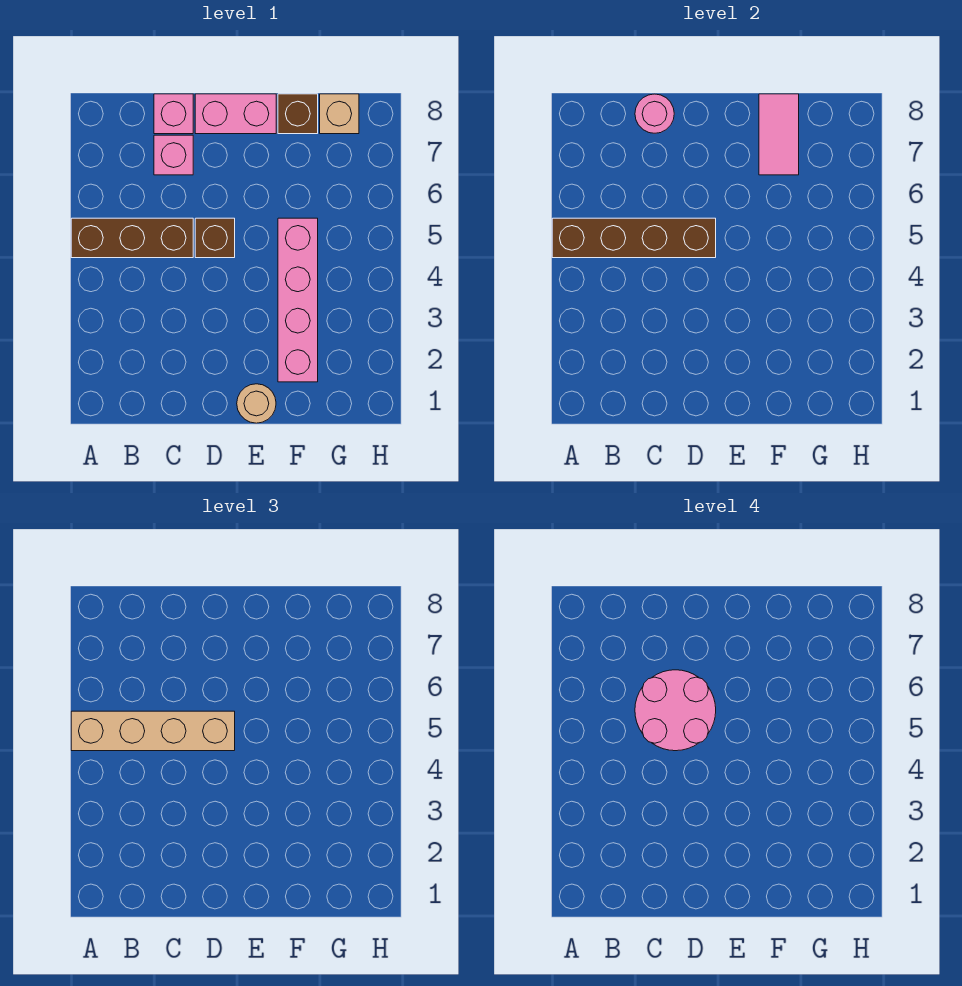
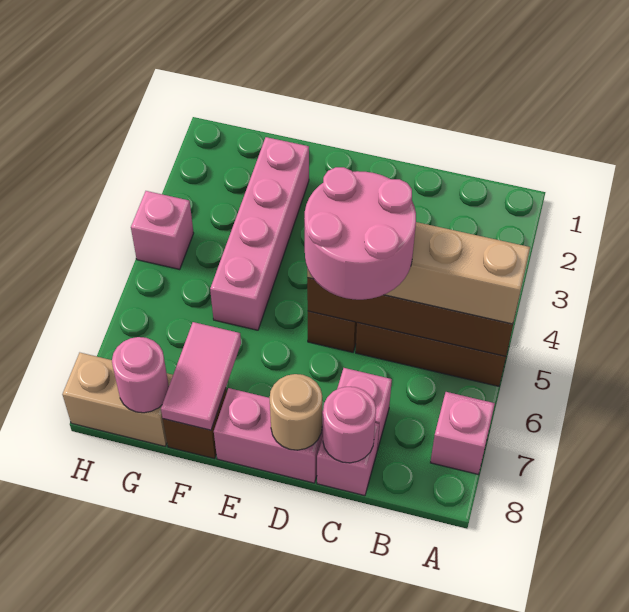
none -> pink 1x1 brick [430,392,495,474]
tan 1x1 round brick [237,384,276,423] -> tan 1x1 round brick moved to [270,374,322,450]
tan 1x1 brick [320,94,359,134] -> tan 1x2 brick [62,353,173,446]
none -> pink 1x1 round brick [112,337,169,413]
none -> pink 1x1 brick [131,191,194,269]

